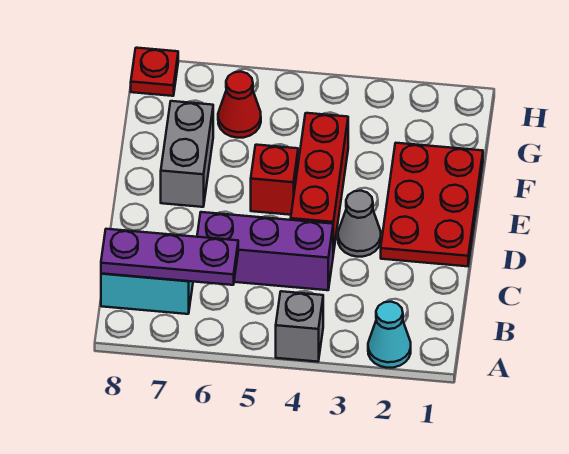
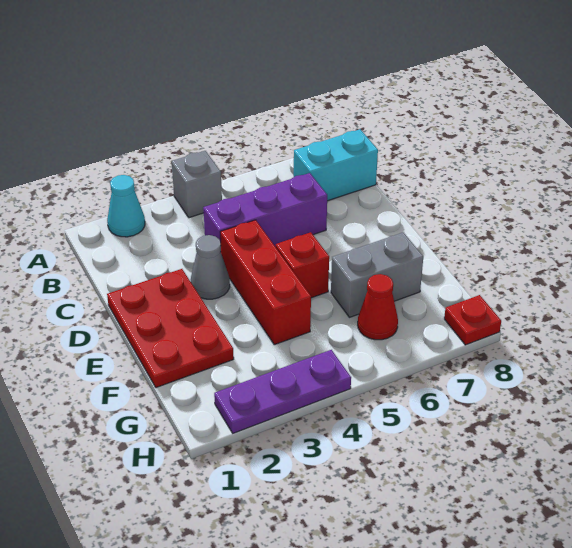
purple 1x3 plate [101,229,238,285] -> purple 1x3 plate moved to [214,350,351,433]
grey 1x2 brick [161,101,213,207] -> grey 1x2 brick turned to [331,232,423,317]

